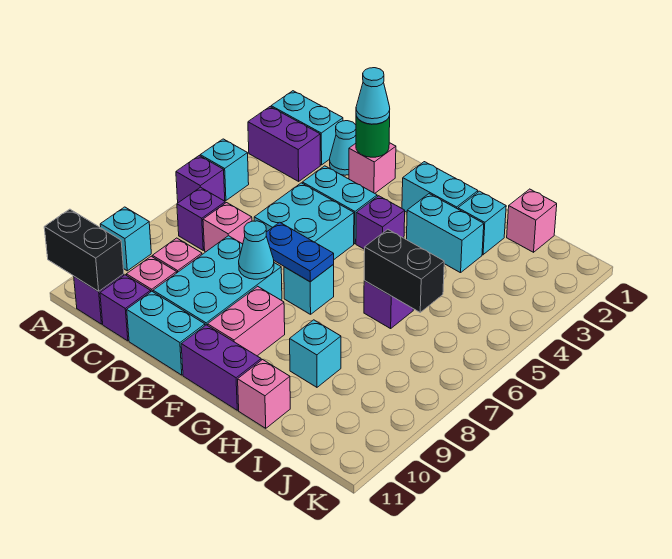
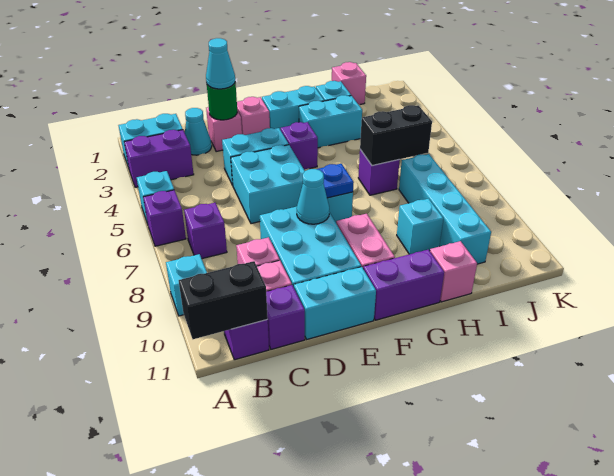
pink 1x1 brick [203,203,252,252] -> pink 1x1 brick moved to [237,97,270,135]
blue 1x2 plate [266,222,334,282] -> blue 1x1 plate [317,164,354,198]
none -> cyan 1x4 brick [399,154,491,264]

